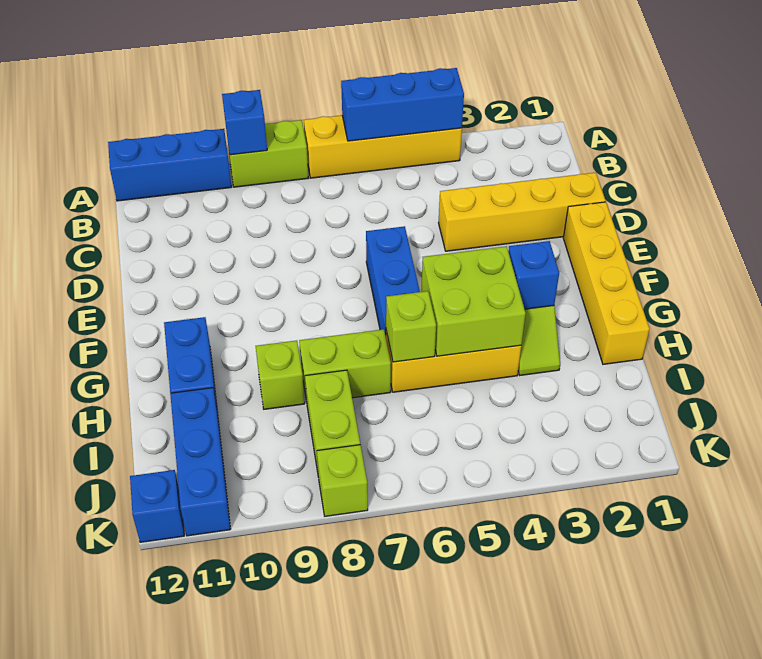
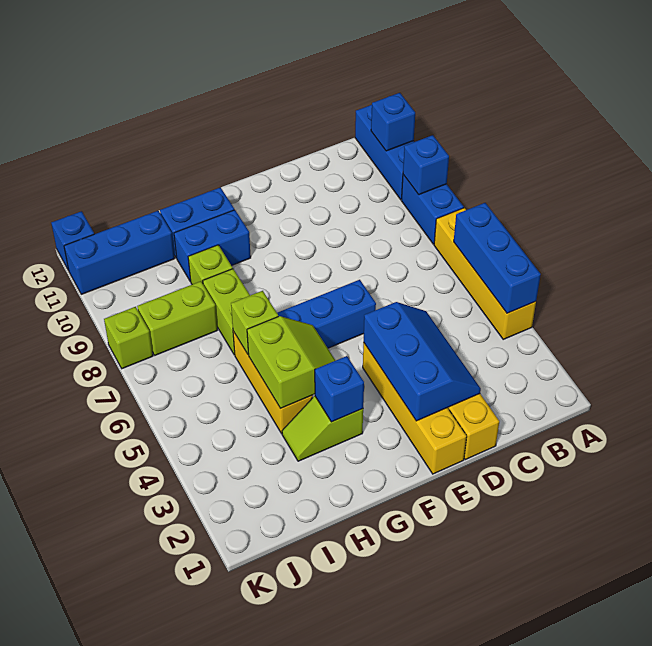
lime 1x2 brick [227,120,308,187] -> blue 1x2 brick [401,175,464,244]
none -> blue 1x1 brick [371,93,415,151]
none -> blue 2x3 slope [364,302,481,421]
yellow 1x4 brick [563,202,650,364] -> yellow 1x4 brick turned to [363,342,467,474]
lime 2x2 brick [421,246,526,356] -> lime 2x2 slope [247,316,336,408]
none -> blue 1x2 brick [174,210,251,282]

